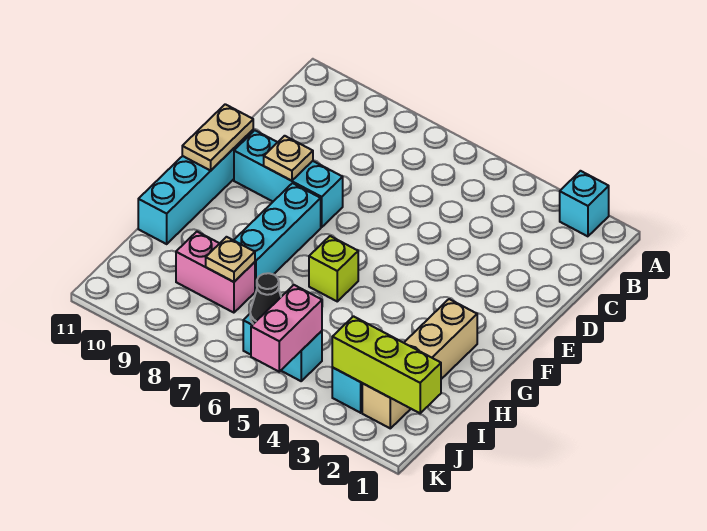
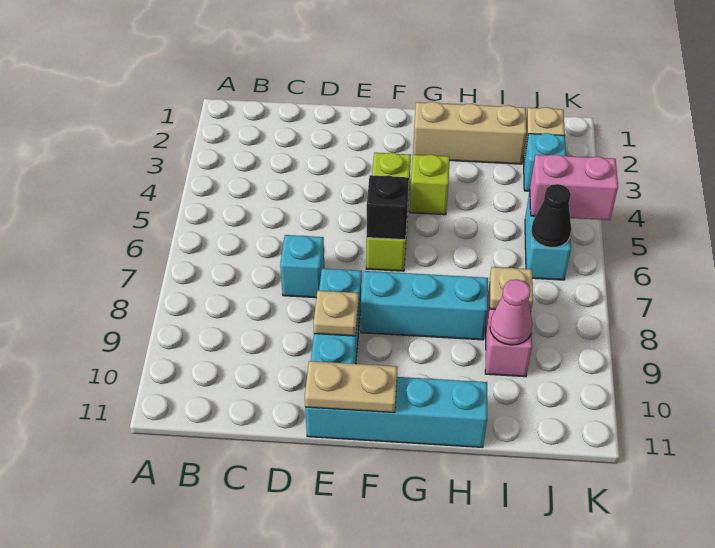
cyan 1x1 brick [560,171,609,236] -> cyan 1x1 brick moved to [280,235,324,298]
none -> black 1x1 brick [367,175,409,240]
lime 1x1 brick [309,236,358,301] -> lime 1x1 brick moved to [410,154,450,215]
none -> pink 1x1 cone [490,279,533,345]
lime 1x3 brick [332,316,441,413] -> lime 1x3 brick moved to [366,153,411,271]

